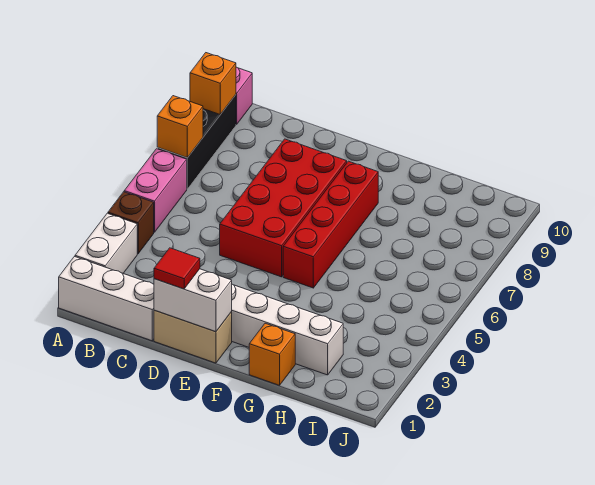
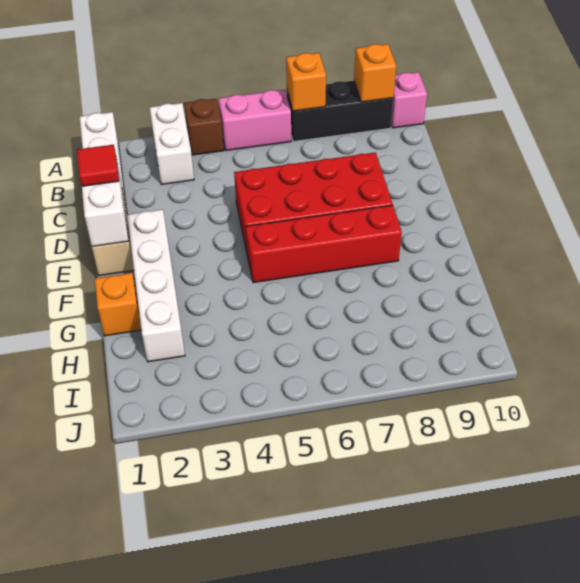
white 1x2 brick [75,213,137,273] -> white 1x2 brick turned to [150,103,194,185]

